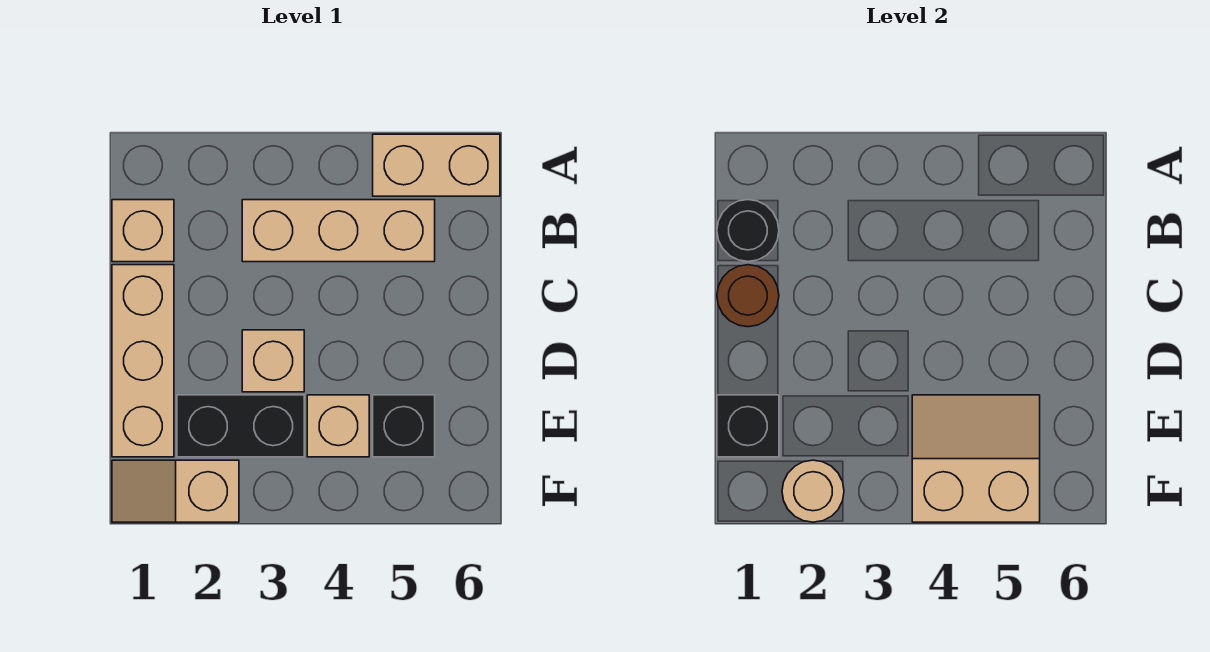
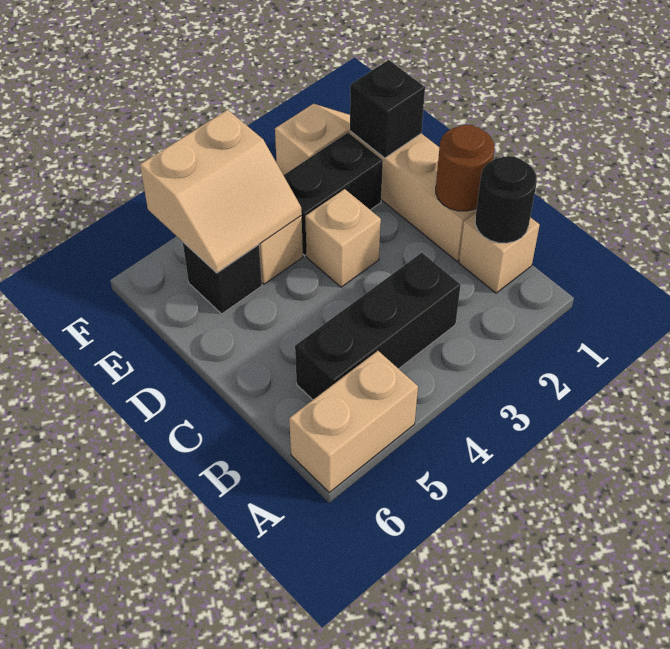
tan 1x3 brick [242,200,435,262] -> black 1x3 brick [295,253,461,400]
tan 1x1 round brick [782,460,844,522] -> none

